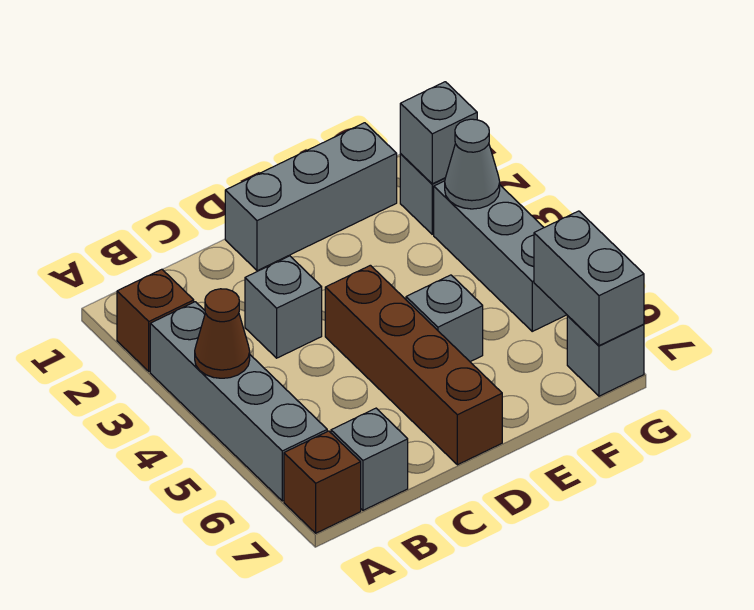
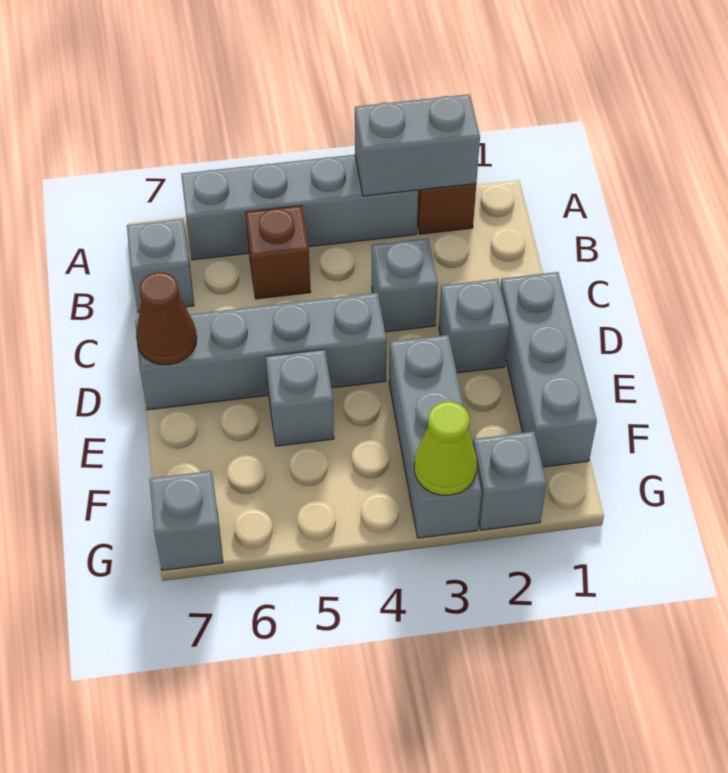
brown 1x1 cone [195,289,250,378] -> brown 1x1 cone moved to [136,272,197,365]
brown 1x1 brick [284,431,361,533] -> brown 1x1 brick moved to [246,206,311,299]
brown 1x4 brick [325,265,502,465] -> grey 1x4 brick [135,293,387,410]
grey 1x1 brick [400,82,477,184] -> grey 1x1 brick moved to [439,279,509,373]
grey 1x3 brick [434,181,567,331] -> grey 1x3 brick turned to [389,335,482,538]
grey 1x1 cone [445,119,500,209] -> lime 1x1 cone [414,402,477,495]
grey 1x2 brick [534,211,644,346] -> grey 1x2 brick moved to [355,94,480,196]

